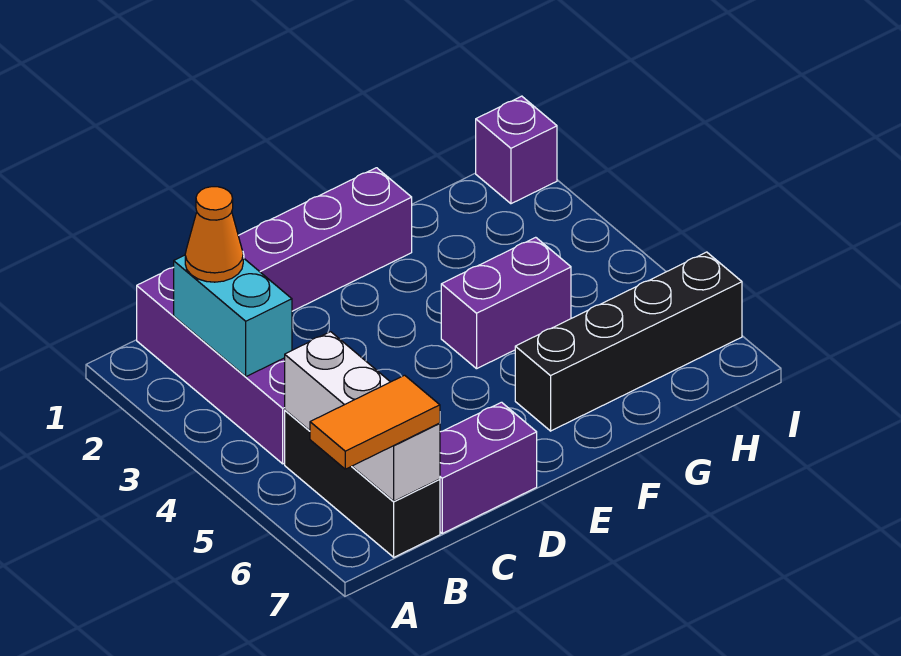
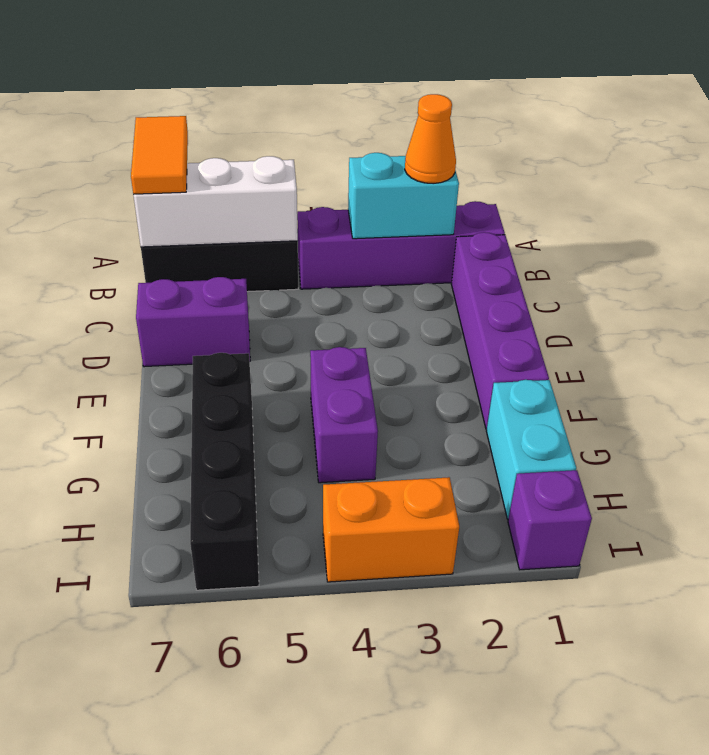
purple 1x2 brick [440,402,537,533] -> purple 1x2 brick turned to [136,277,250,367]
none -> cyan 1x2 brick [486,380,576,519]
none -> orange 1x2 brick [323,477,459,582]

